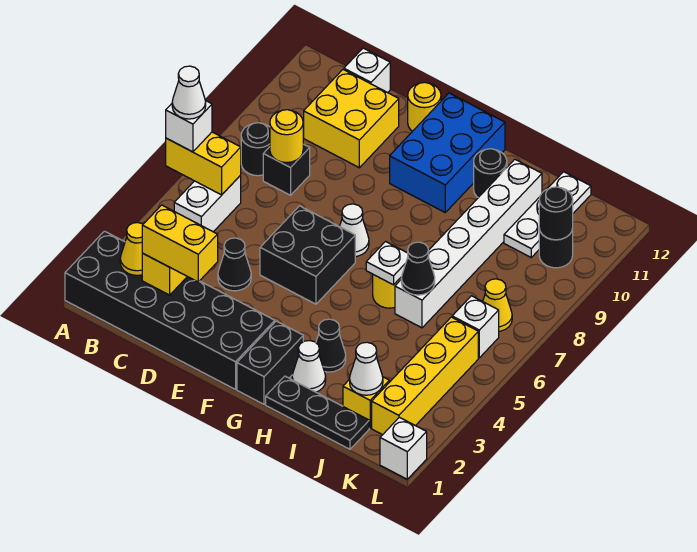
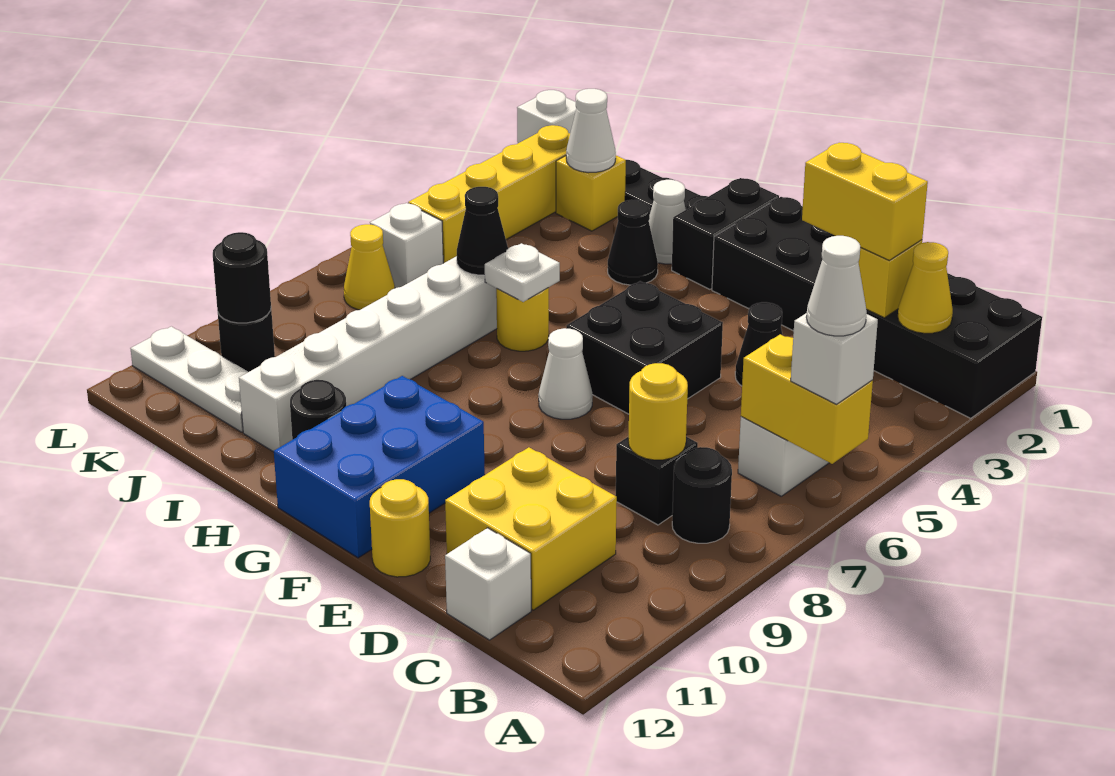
white 1x3 plate [504,172,591,257] -> white 1x3 plate turned to [130,326,248,432]

